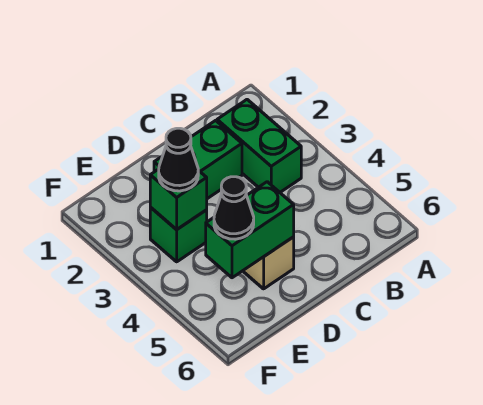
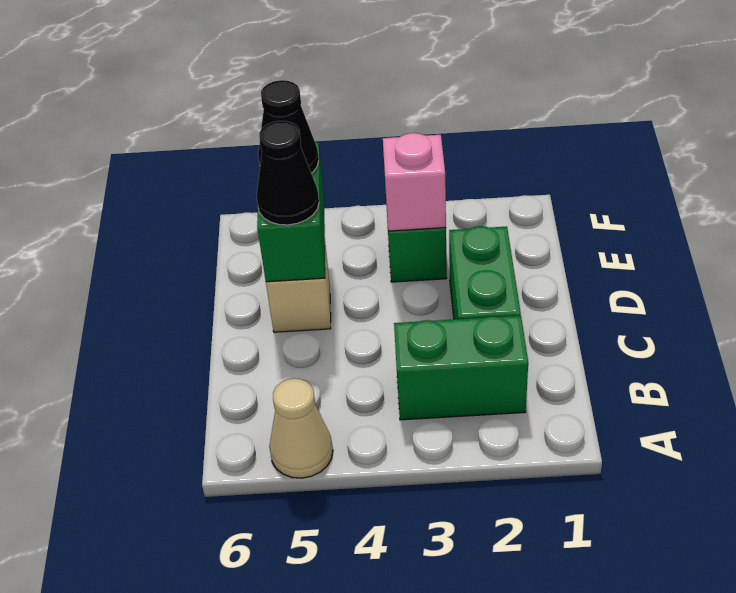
none -> tan 1x1 cone [269,378,333,478]
green 1x1 brick [150,169,207,230] -> pink 1x1 brick [383,133,446,231]
black 1x1 cone [159,128,198,191] -> black 1x1 cone moved to [257,121,319,225]

